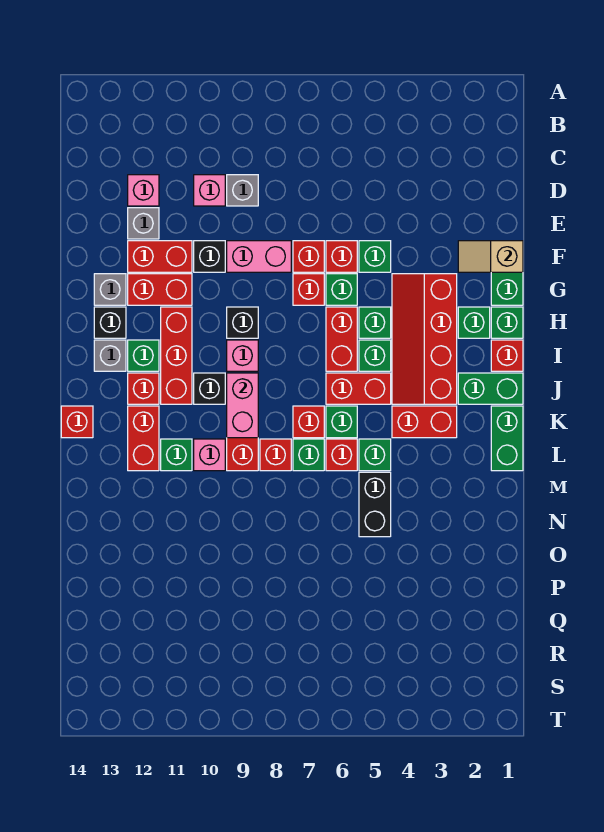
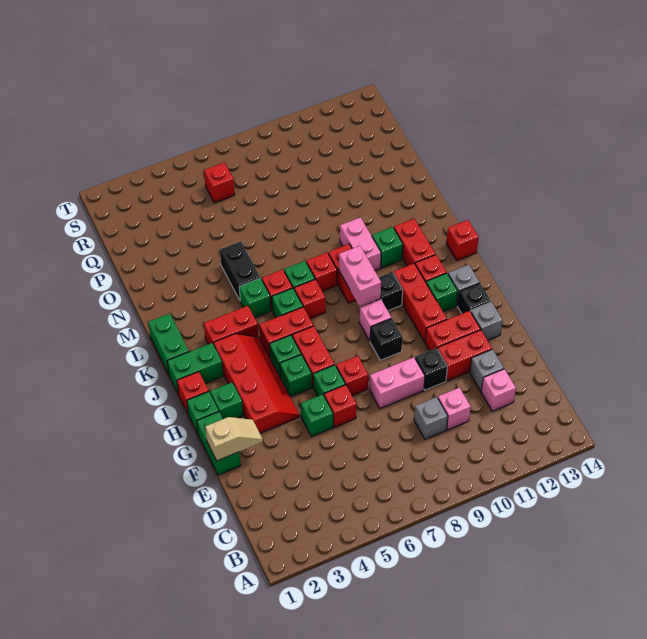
red 1x1 brick [293,241,324,272] -> red 1x1 brick moved to [204,163,235,203]
pink 1x1 brick [194,439,225,471] -> pink 1x2 brick [340,217,381,270]

